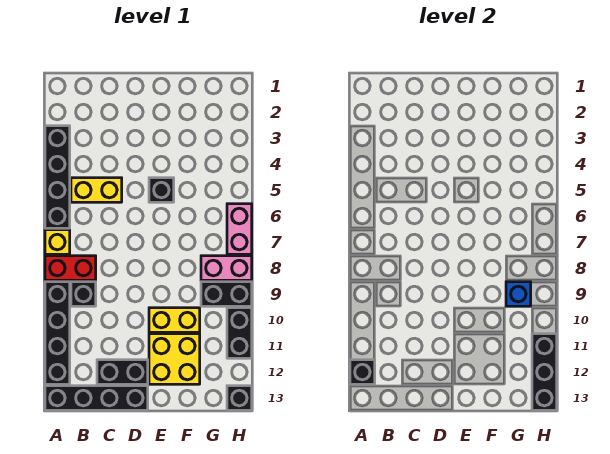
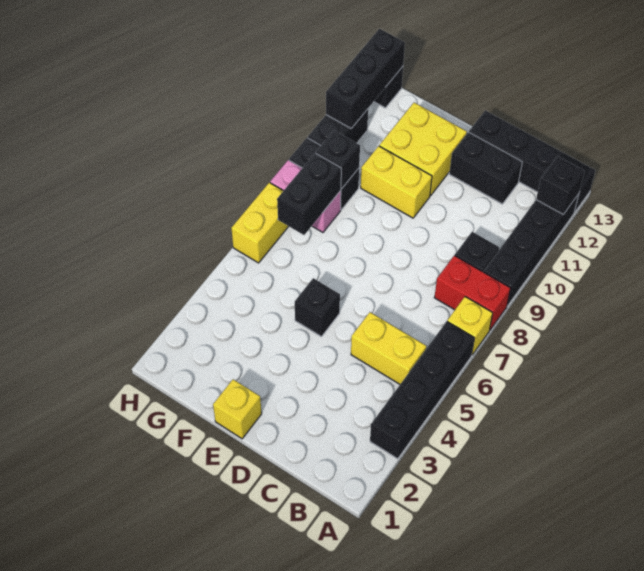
none -> yellow 1x1 brick [213,379,262,439]
none -> black 1x2 brick [277,153,341,235]
blue 1x1 brick [506,282,531,306] -> black 1x1 brick [316,131,360,189]
pink 1x2 brick [227,204,252,254] -> yellow 1x2 brick [232,183,289,263]

